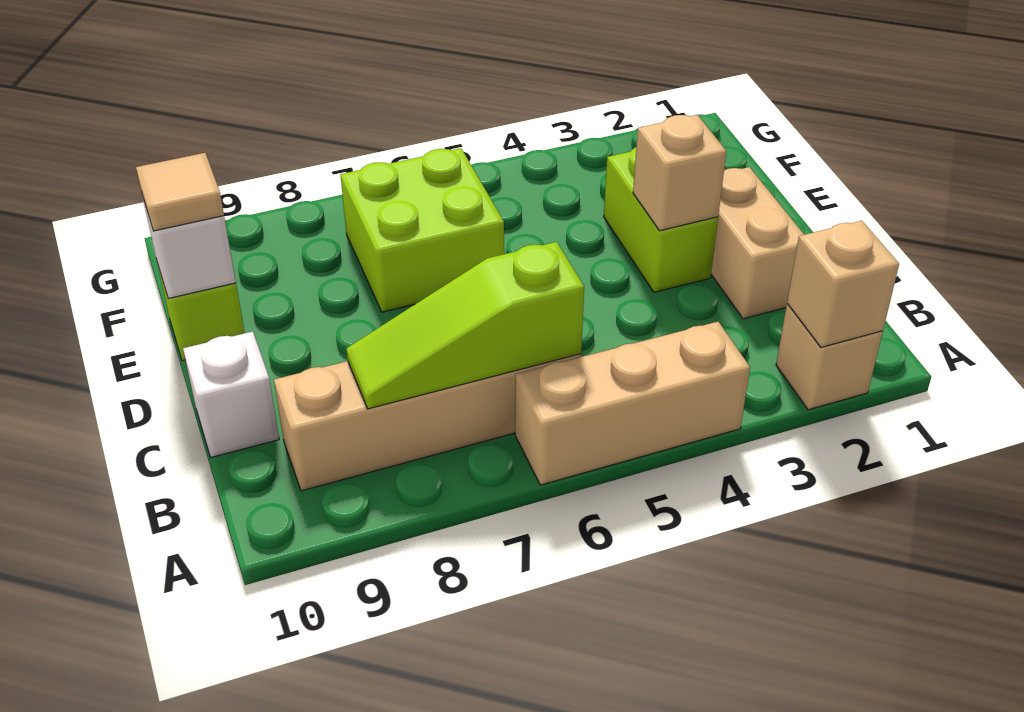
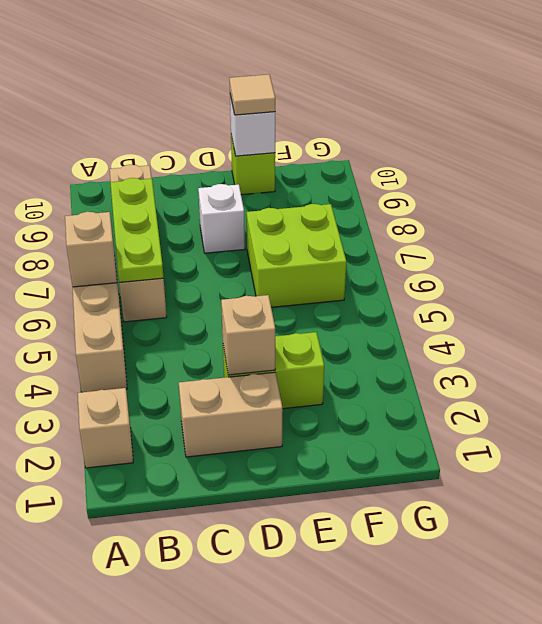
tan 1x1 brick [787,221,899,347] -> tan 1x1 brick moved to [65,212,117,287]
lime 1x3 slope [346,242,584,409] -> lime 1x3 plate [110,178,164,283]
white 1x1 brick [183,332,279,457] -> white 1x1 brick moved to [198,184,245,253]

